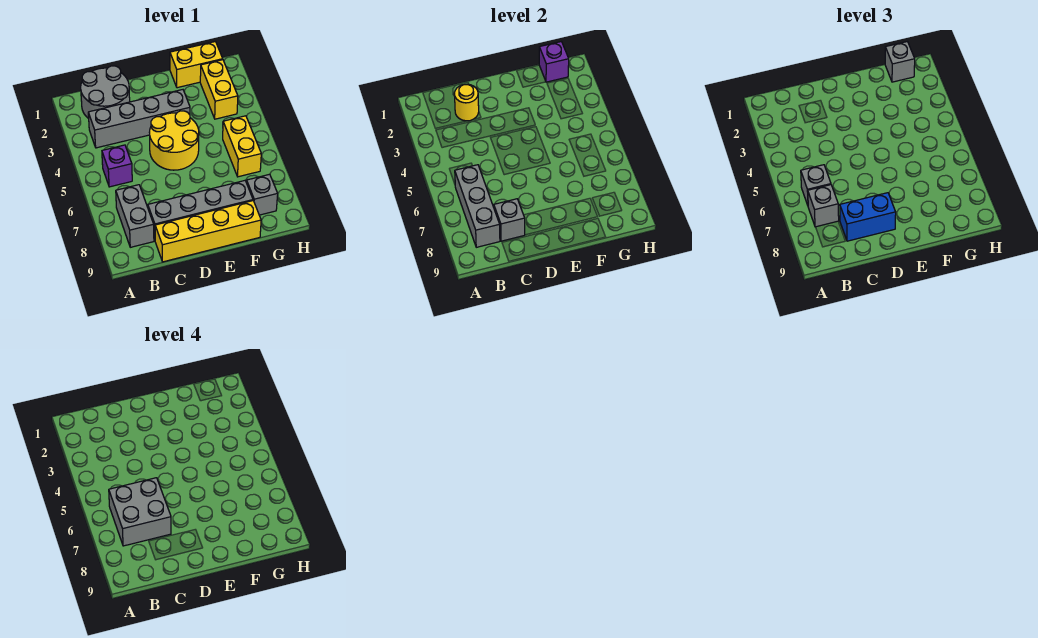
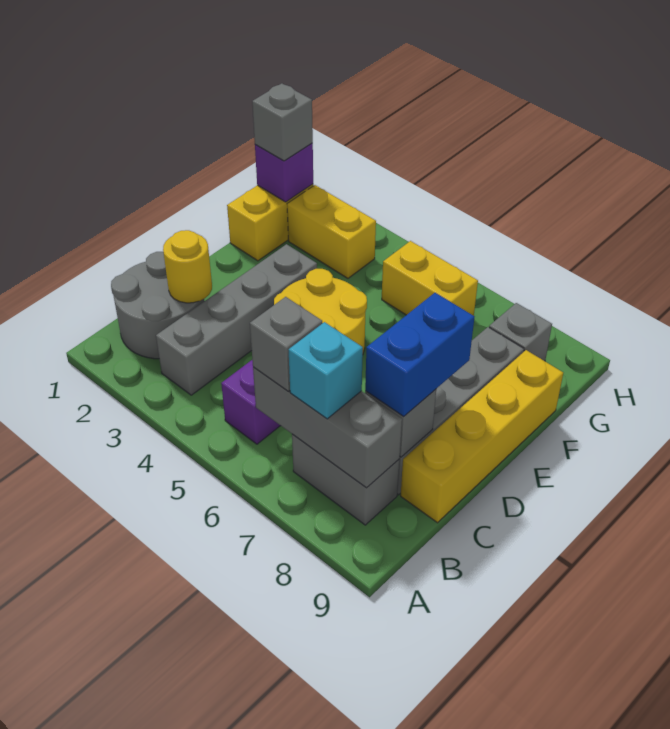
grey 2x2 brick [109,478,171,546] -> none
grey 1x1 brick [808,185,839,227] -> cyan 1x1 brick [289,322,363,419]

